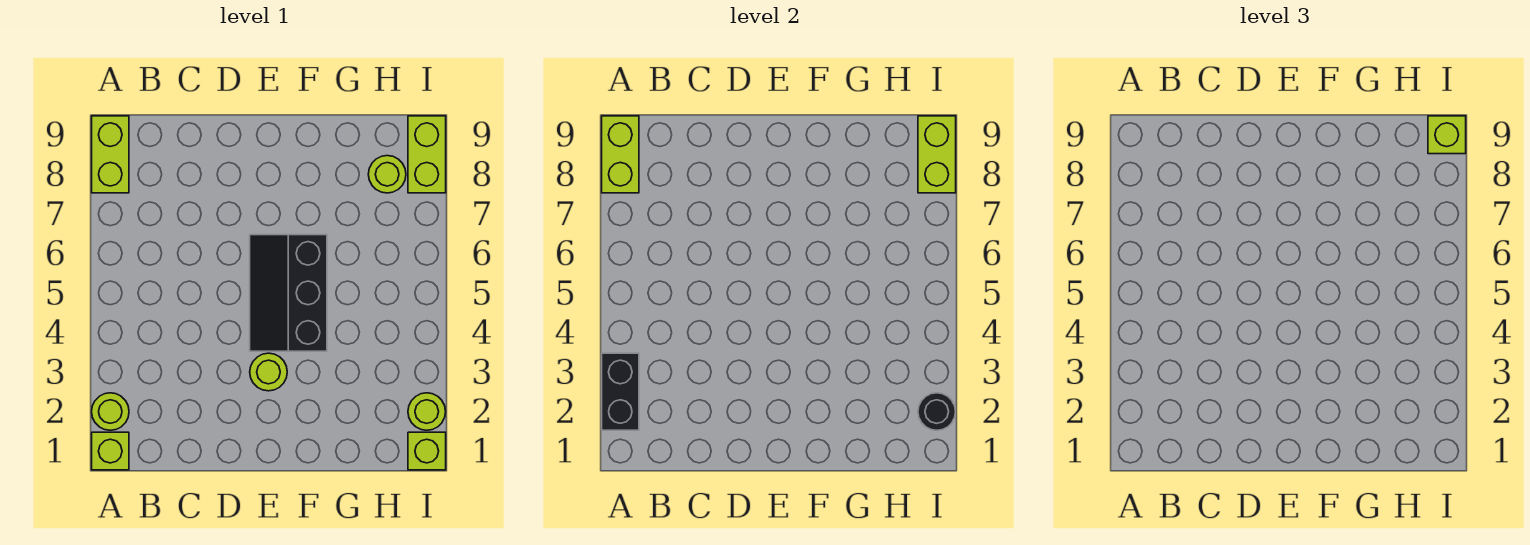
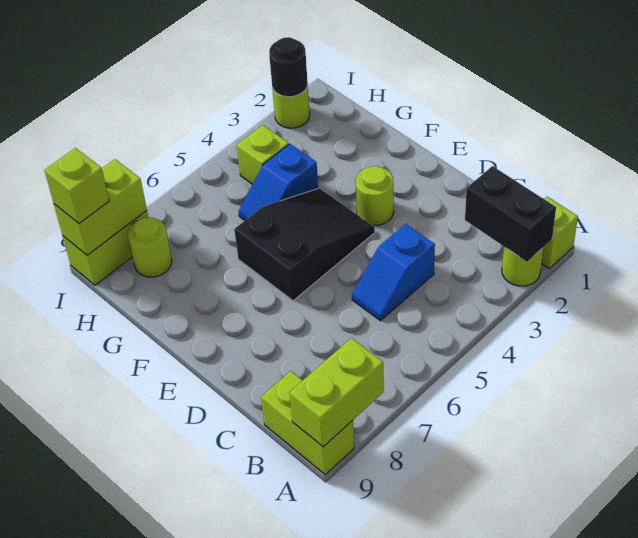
black 1x2 brick [602,353,639,430] -> black 1x2 brick turned to [465,166,556,262]
lime 1x2 brick [92,116,129,193] -> lime 1x2 brick turned to [261,371,354,475]
none -> blue 1x2 slope [352,224,435,321]
black 2x3 slope [250,235,327,351] -> black 2x3 slope turned to [234,188,375,301]
none -> blue 1x2 slope [239,144,318,220]
lime 1x1 brick [408,432,446,470] -> lime 1x1 brick moved to [237,125,289,184]

